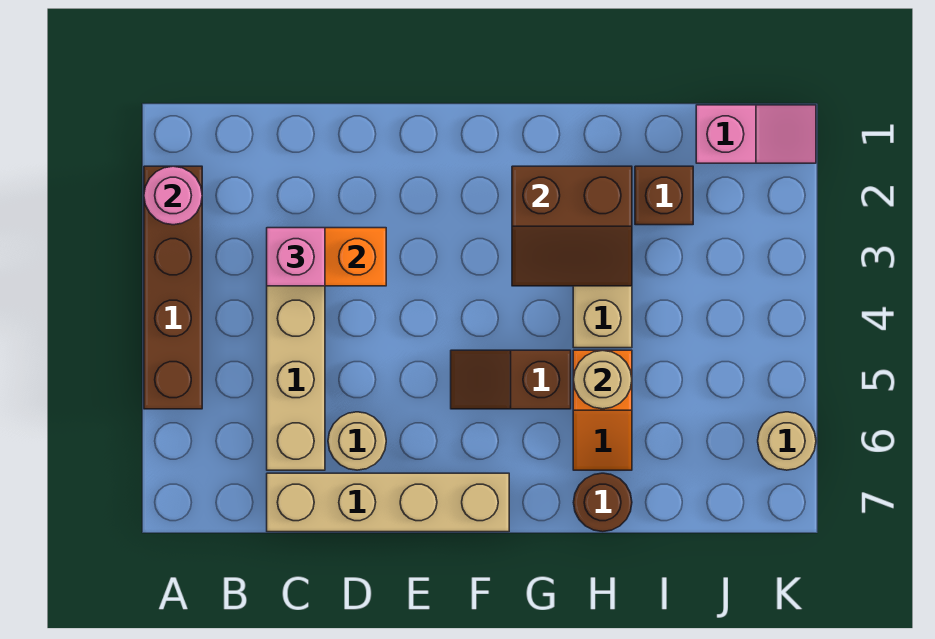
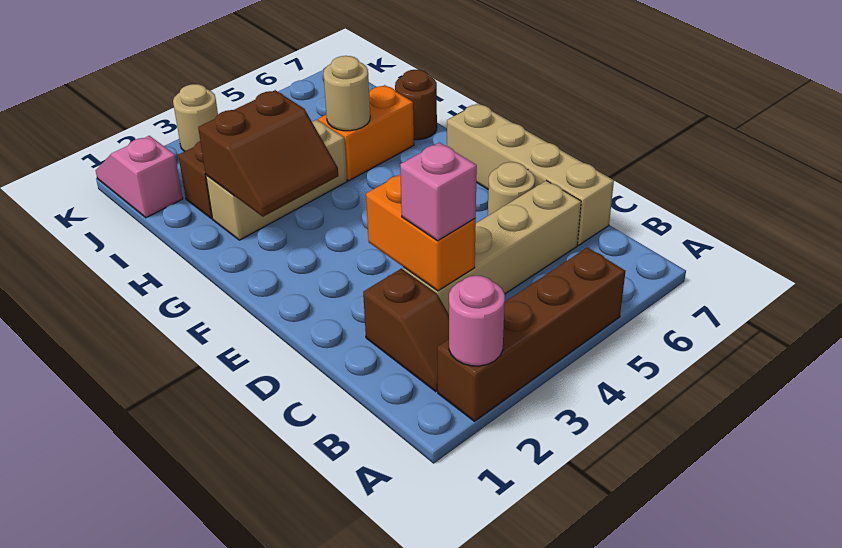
brown 1x2 slope [451,350,571,409] -> brown 1x2 slope moved to [363,269,449,392]
brown 2x2 slope [512,166,632,286] -> brown 2x2 slope turned to [198,90,338,217]
orange 1x2 slope [573,350,632,470] -> orange 1x2 brick [318,85,414,181]
tan 1x1 round brick [758,412,816,470] -> tan 1x1 round brick moved to [173,84,218,152]

